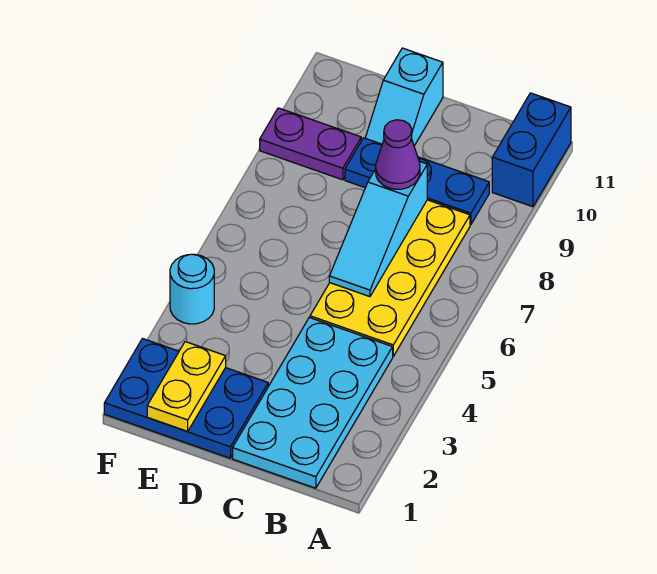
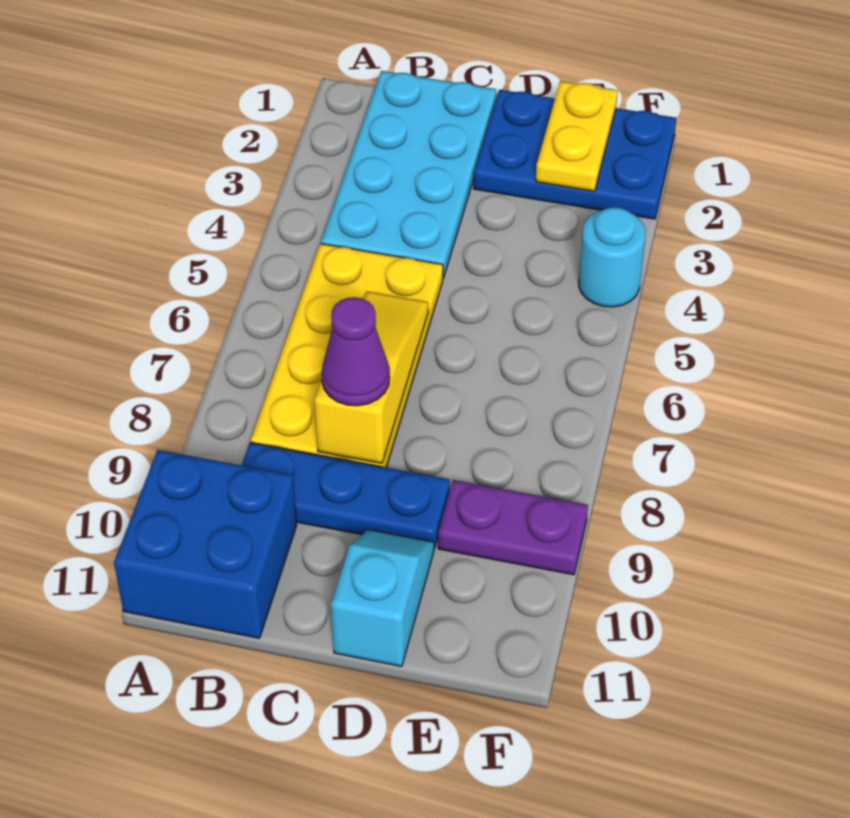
blue 1x2 brick [492,93,571,207] -> blue 2x2 brick [114,450,297,638]
cyan 1x3 slope [329,161,427,297] -> yellow 1x3 slope [315,291,428,463]

